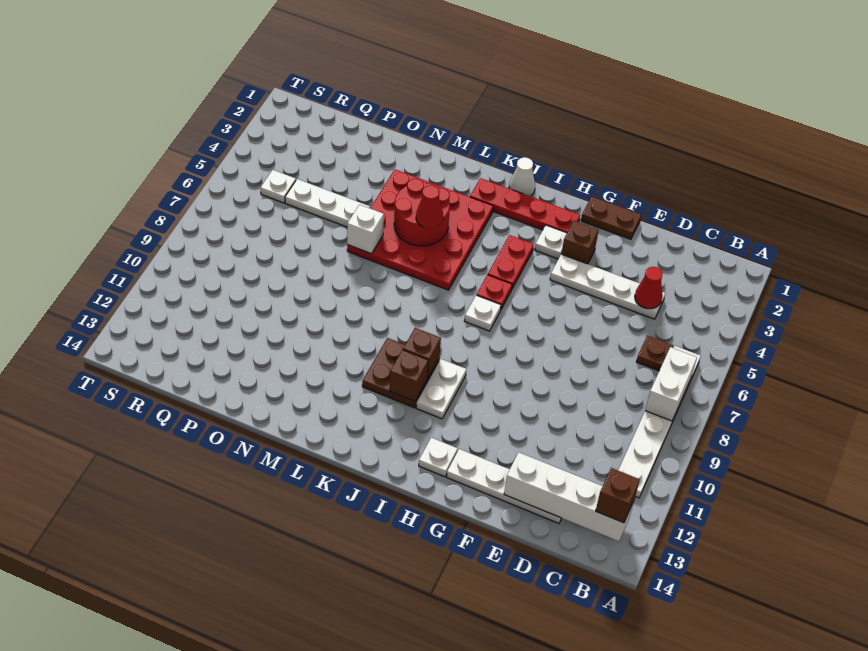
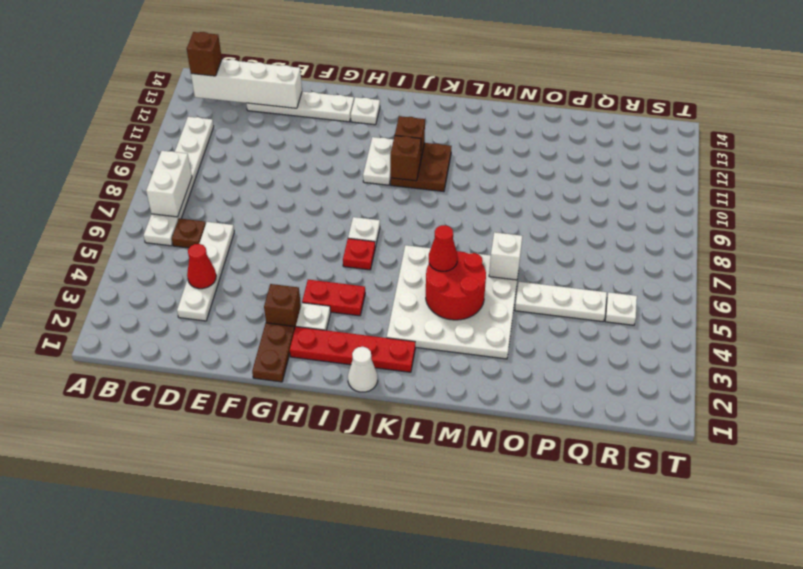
white 1x4 plate [550,254,665,319] -> white 1x4 plate turned to [177,222,234,321]
brown 1x2 plate [581,196,641,239] -> brown 1x2 plate turned to [252,323,295,382]
red 1x2 plate [488,235,534,289] -> red 1x2 plate turned to [302,280,365,316]
red 4x4 plate [347,170,493,290] -> white 4x4 plate [387,245,519,359]

